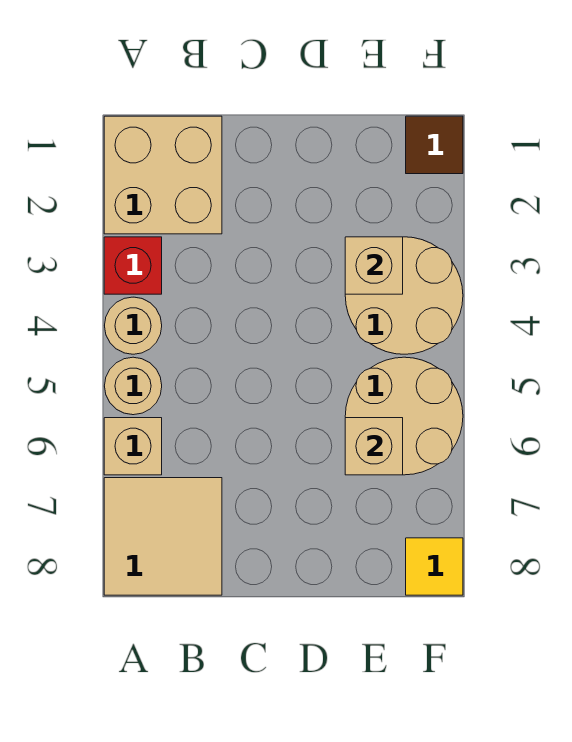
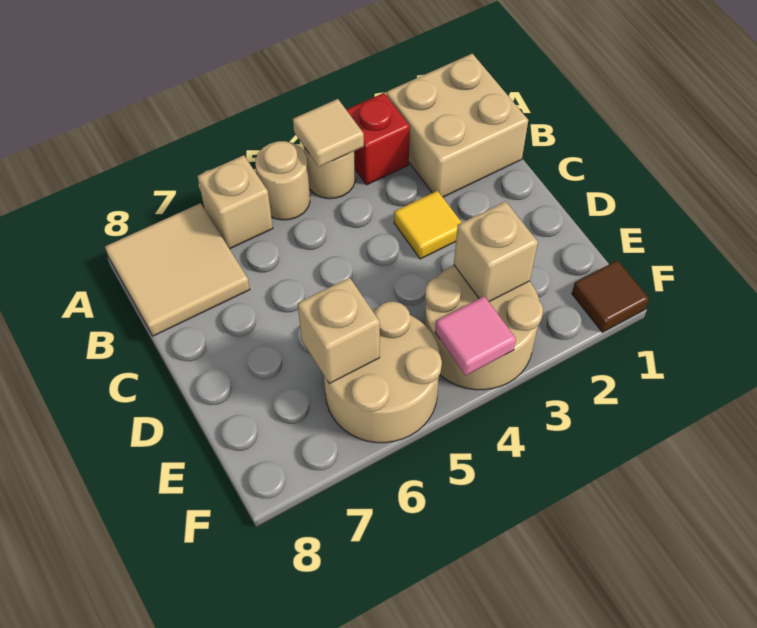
none -> tan 1x1 tile [293,99,364,167]
none -> pink 1x1 tile [435,296,516,375]
yellow 1x1 tile [406,538,463,595] -> yellow 1x1 tile moved to [394,191,462,259]

